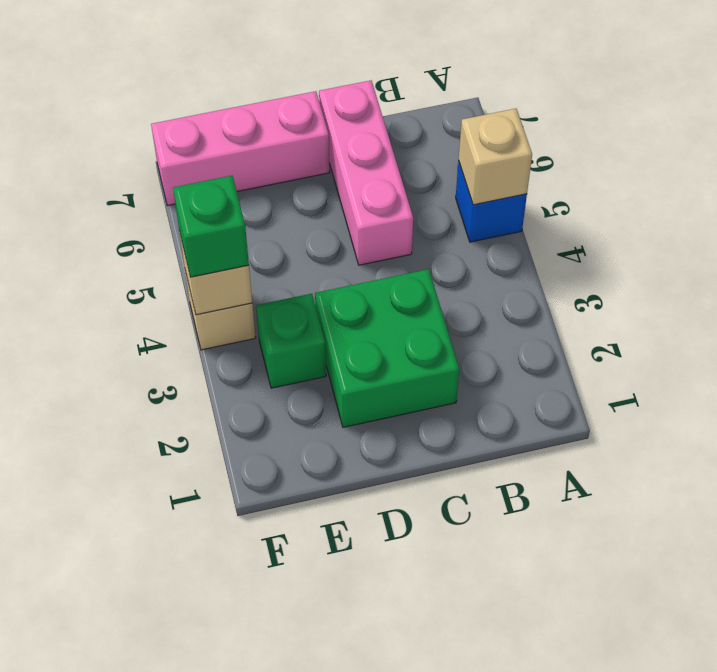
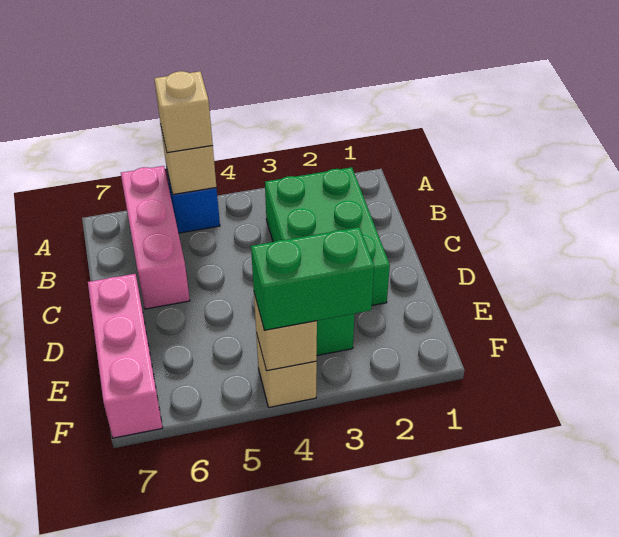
none -> tan 1x1 brick [154,71,213,153]
green 2x2 brick [315,269,459,427] -> green 2x3 brick [265,167,390,305]
pink 1x3 brick [319,81,413,265] -> pink 1x3 brick turned to [121,166,190,309]
green 1x1 brick [173,176,249,277] -> green 1x2 brick [251,227,374,330]

